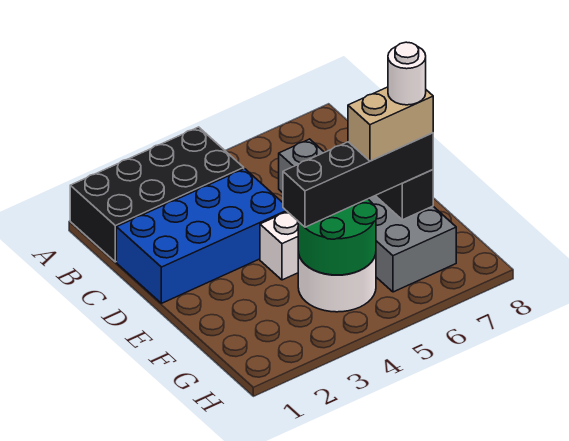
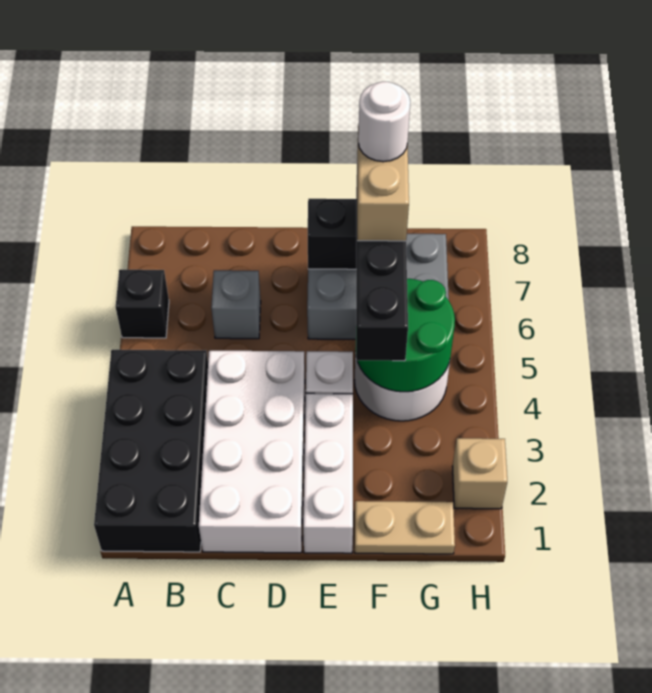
none -> black 1x1 brick [116,270,169,338]
blue 2x4 brick [116,169,287,303] -> white 2x4 brick [199,351,305,553]
none -> white 1x3 brick [303,393,353,553]
none -> tan 1x2 plate [355,501,455,554]
none -> tan 1x1 brick [452,438,507,509]

